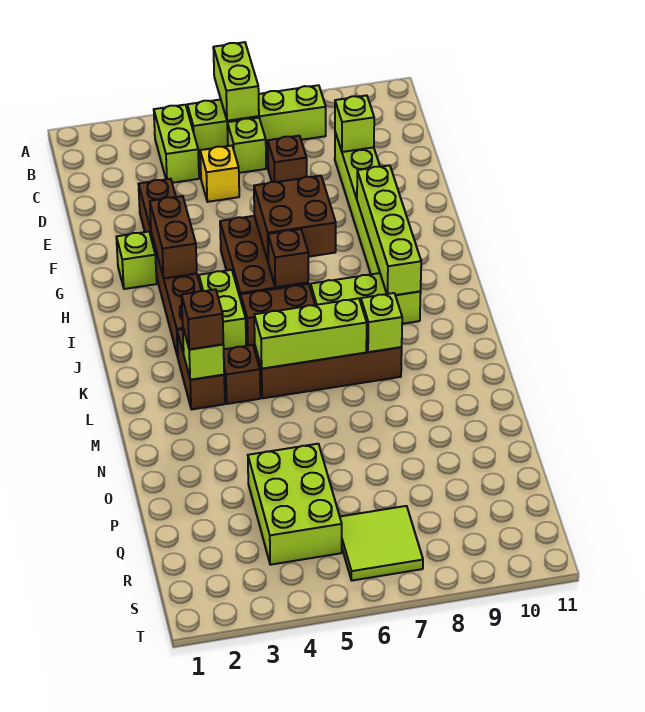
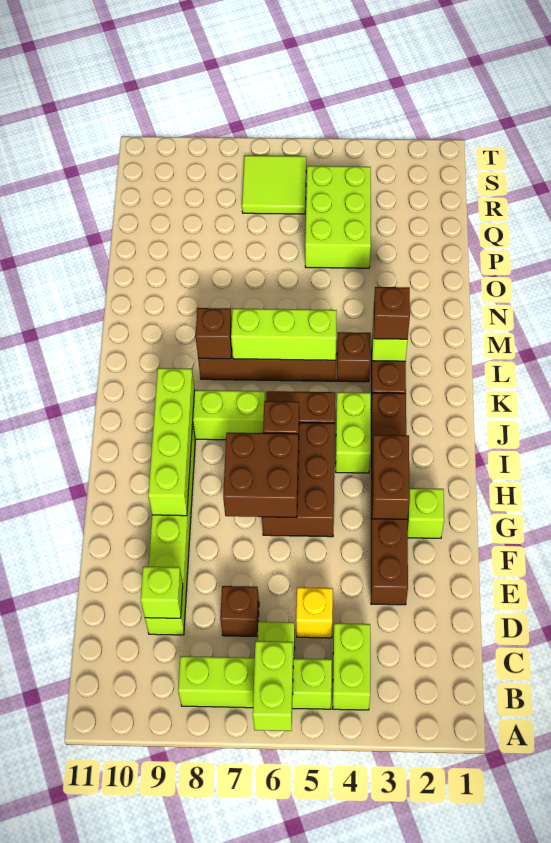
lime 1x1 brick [361,293,402,352] -> brown 1x1 brick [196,308,232,359]

